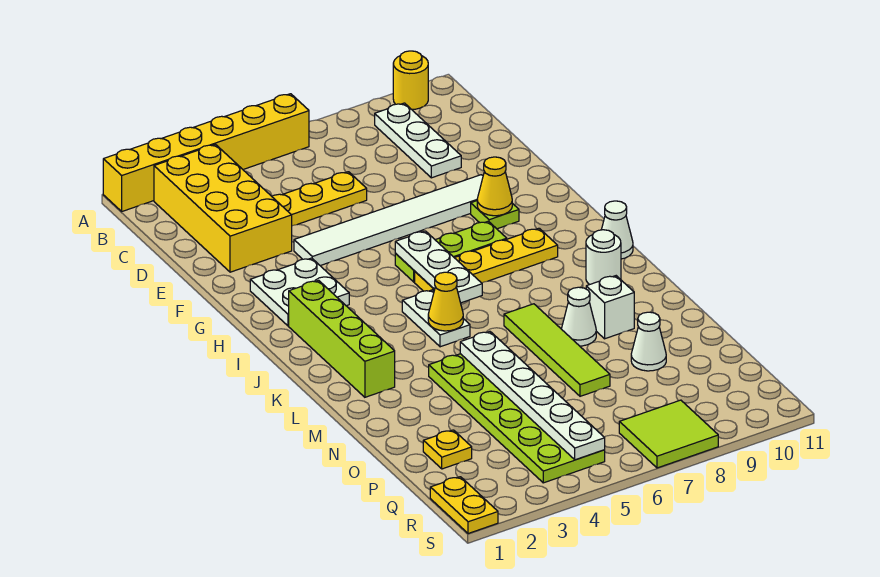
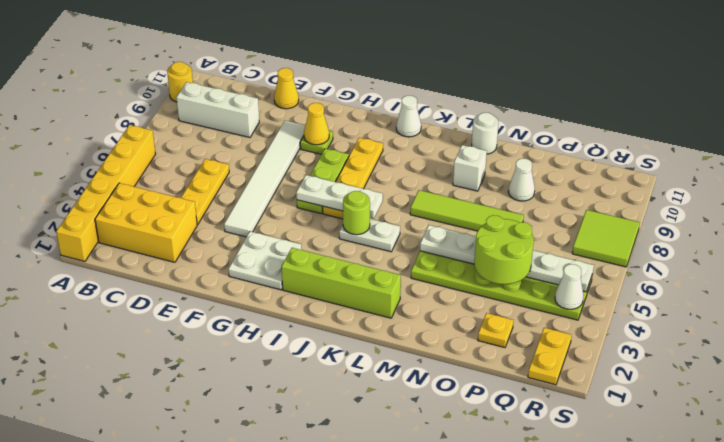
yellow 2x4 brick [154,144,292,272] -> yellow 2x3 brick [95,183,197,262]
white 1x3 plate [375,103,461,178] -> white 1x3 brick [176,82,259,137]
none -> lime 1x1 round brick [343,191,370,235]
yellow 1x1 cone [428,272,463,331] -> yellow 1x1 cone moved to [274,68,299,109]
white 1x1 round brick [586,230,621,285] -> white 1x1 round brick moved to [472,113,499,154]
white 1x1 cone [562,287,596,346] -> white 1x1 cone moved to [555,264,584,309]
none -> lime 2x2 round brick [474,215,534,284]
yellow 1x2 plate [430,477,498,534] -> yellow 1x2 plate turned to [528,328,572,385]

